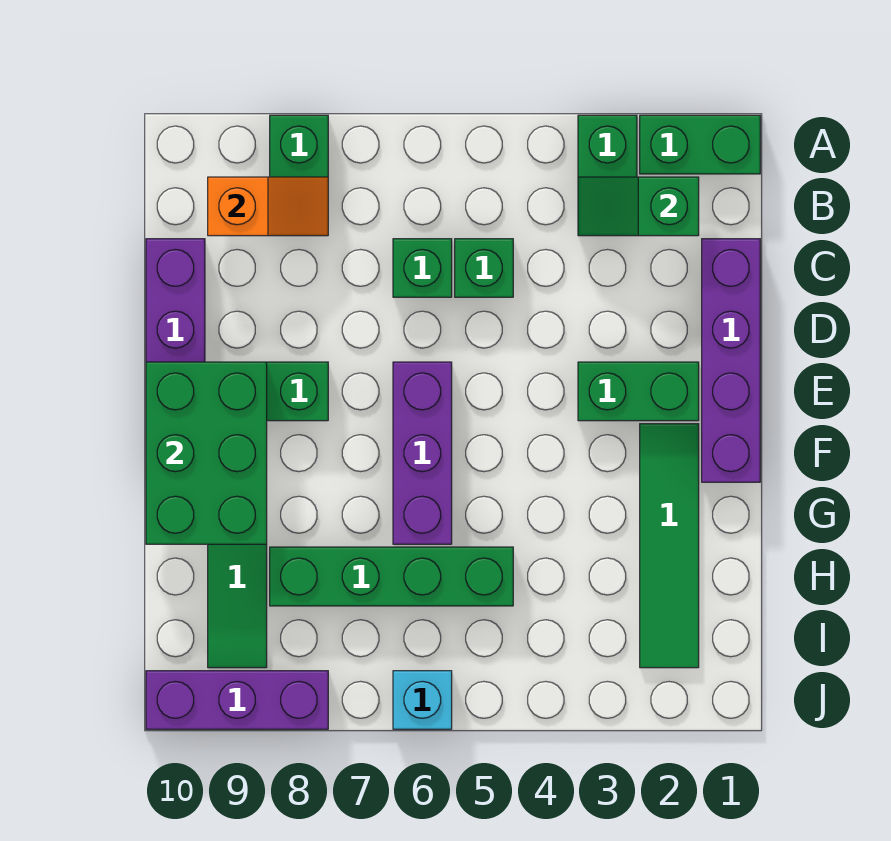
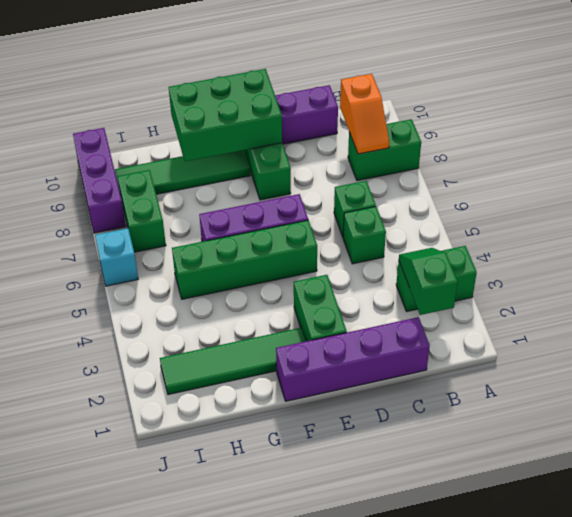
green 1x2 brick [640,115,760,174] -> green 1x2 brick moved to [118,170,166,252]
green 1x4 brick [270,547,513,606] -> green 1x4 brick turned to [172,220,317,299]

